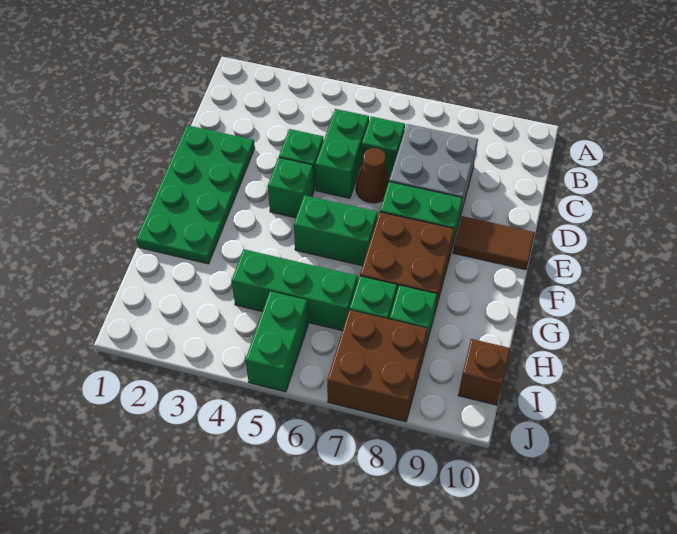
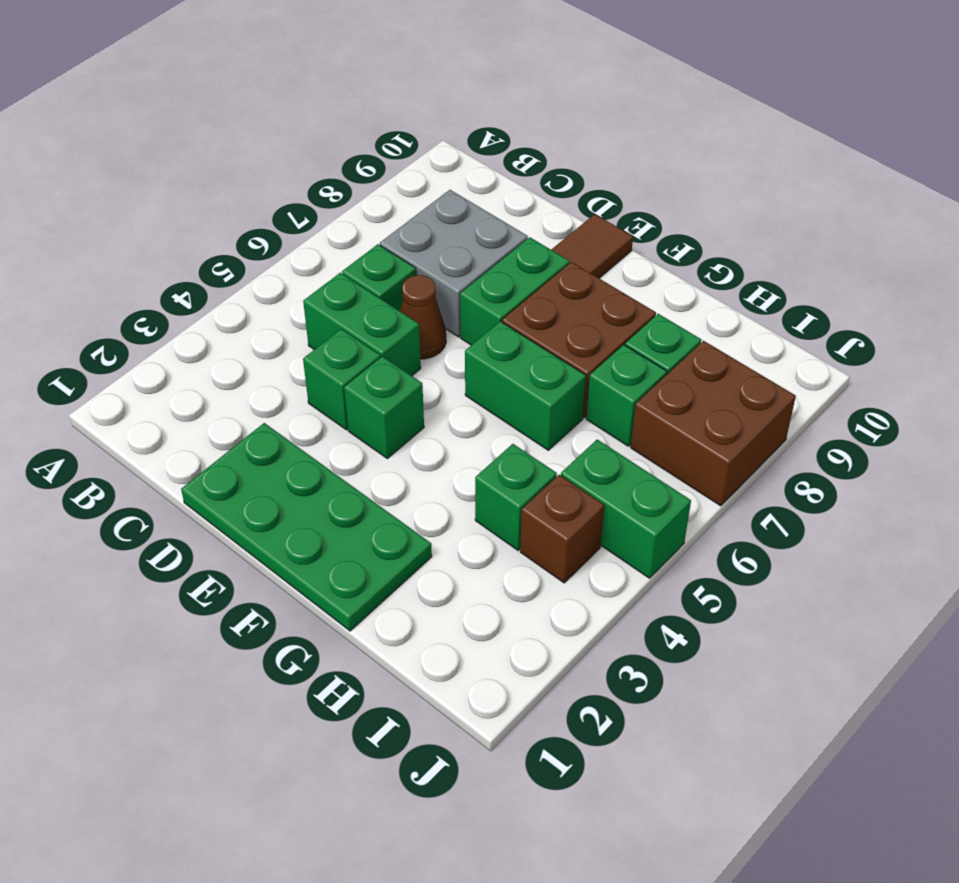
green 1x2 brick [294,195,378,266] -> green 1x2 brick turned to [465,321,586,450]
green 1x3 brick [232,249,358,331] -> green 1x1 brick [475,444,557,550]
brown 1x1 brick [458,339,510,405] -> brown 1x1 brick moved to [520,475,604,583]

